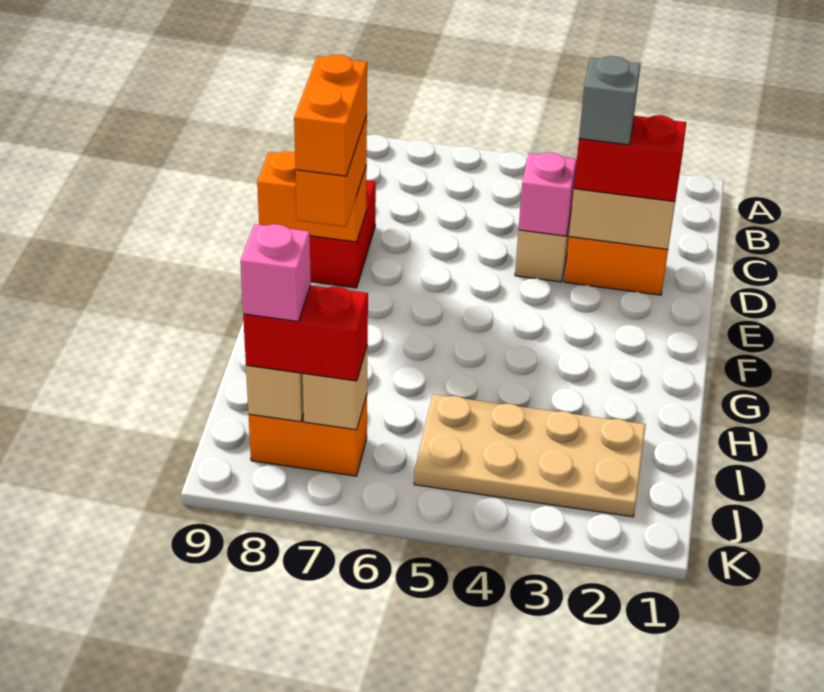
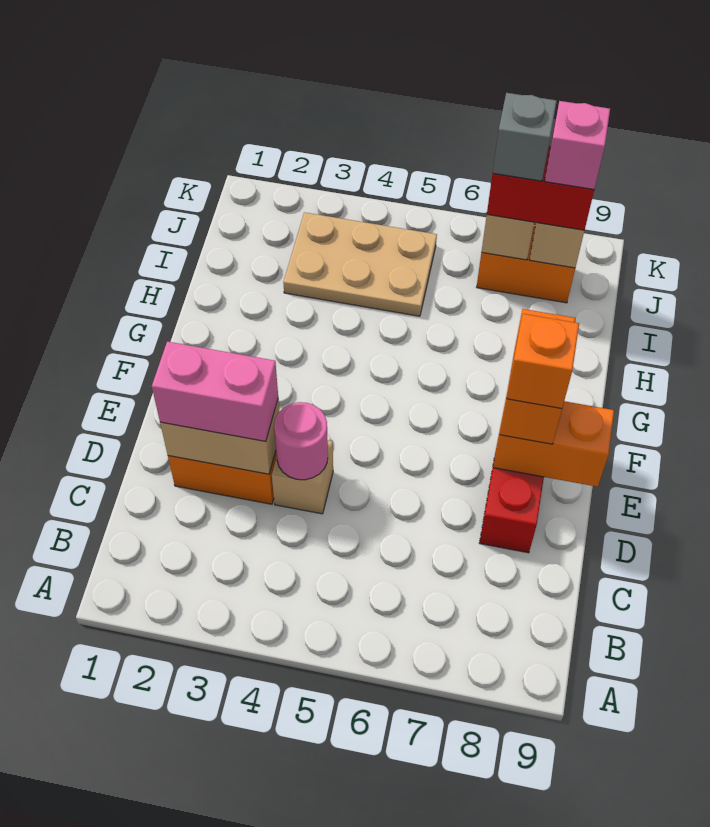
red 1x2 brick [574,115,686,202] -> pink 1x2 brick [152,342,278,441]
grey 1x1 brick [579,56,640,145] -> grey 1x1 brick moved to [493,93,557,181]
pink 1x1 brick [519,153,577,236] -> pink 1x1 round brick [274,402,328,480]
orange 1x2 brick [294,55,367,176] -> orange 1x1 brick [507,314,579,409]
tan 2x4 plate [414,394,646,517] -> tan 2x3 plate [283,212,437,316]

